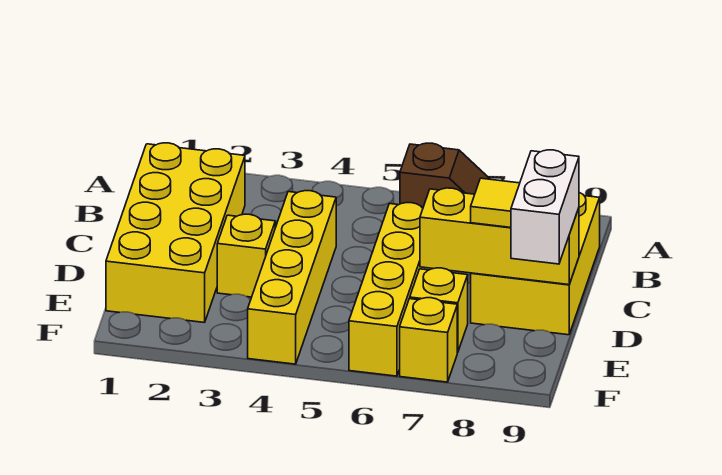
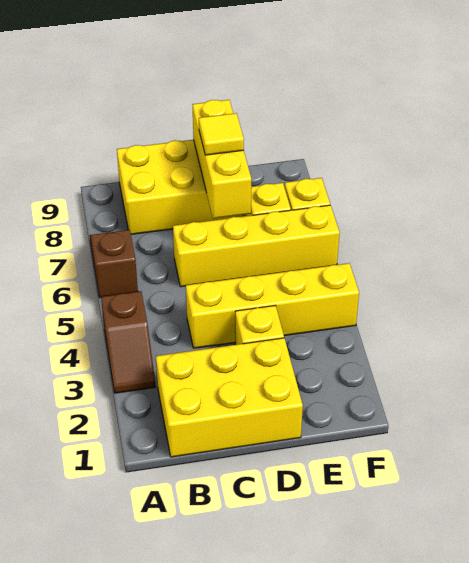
none -> brown 1x2 slope [101,291,155,393]
yellow 2x4 brick [106,143,245,323] -> yellow 2x3 brick [156,338,303,457]
white 1x2 brick [511,150,579,264] -> none

